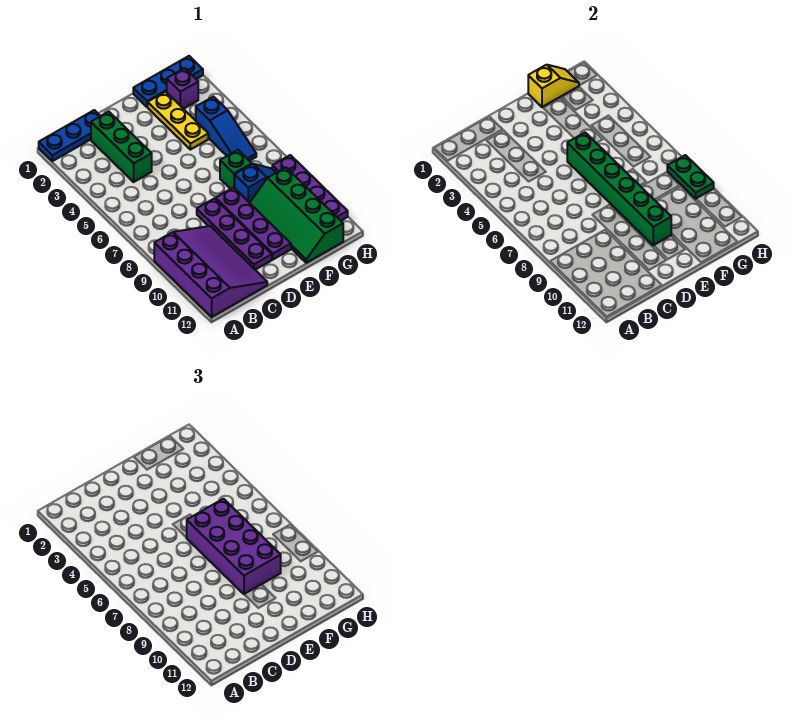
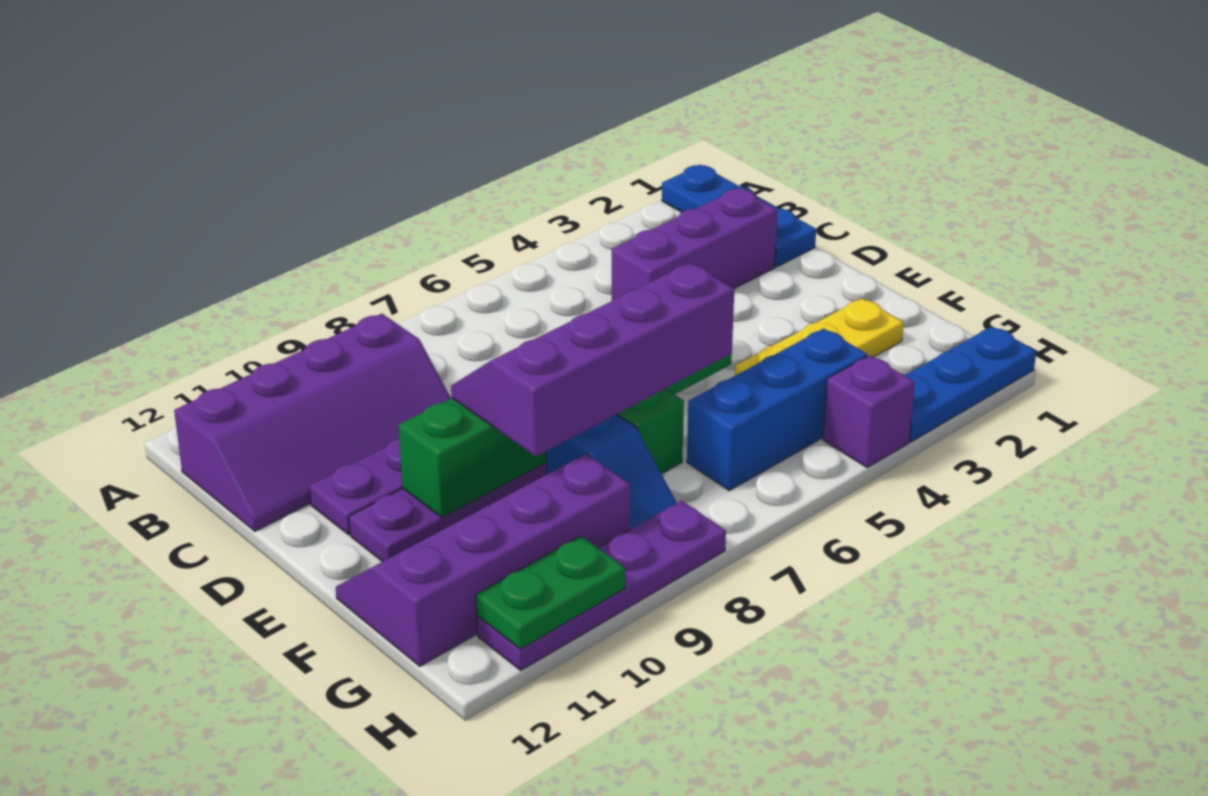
purple 3x4 slope [154,226,267,317] -> purple 2x4 slope [174,314,451,531]
green 1x3 brick [91,112,152,182] -> purple 1x3 brick [612,188,778,301]
purple 2x4 brick [187,499,281,594] -> purple 2x4 slope [451,263,734,456]
blue 1x3 plate [133,56,203,107] -> blue 1x3 plate turned to [904,326,1036,442]
yellow 1x2 slope [528,65,579,107] -> none
green 2x4 slope [250,168,343,263] -> purple 2x4 slope [336,454,630,666]
purple 1x1 brick [167,68,198,109] -> purple 1x1 brick moved to [823,355,915,467]
blue 1x3 slope [196,97,256,161] -> blue 1x3 brick [687,329,867,491]
green 1x2 plate [667,155,714,199] -> green 1x2 plate moved to [476,536,625,649]

